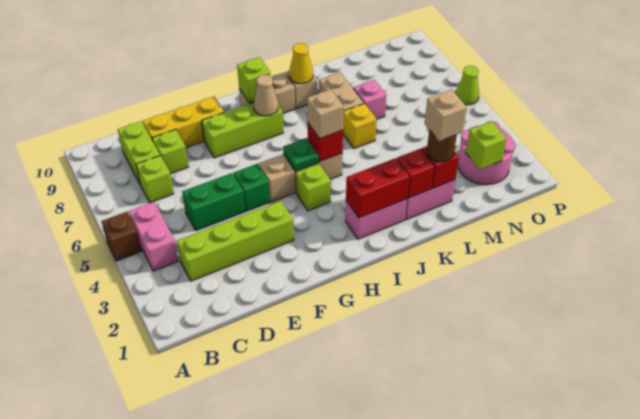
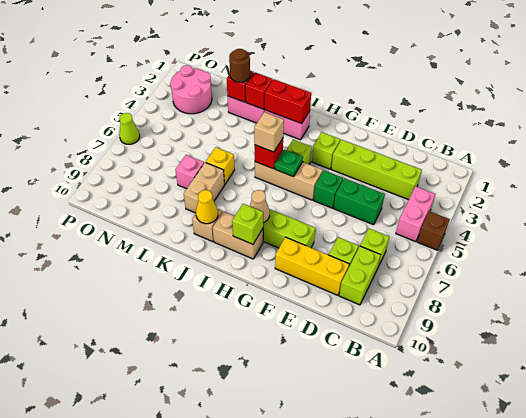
tan 1x1 brick [425,90,467,141] -> none
lime 1x1 brick [466,121,507,169] -> lime 1x1 brick moved to [312,132,340,169]

